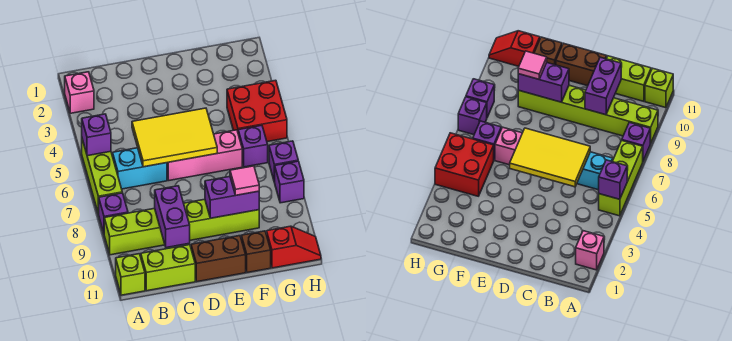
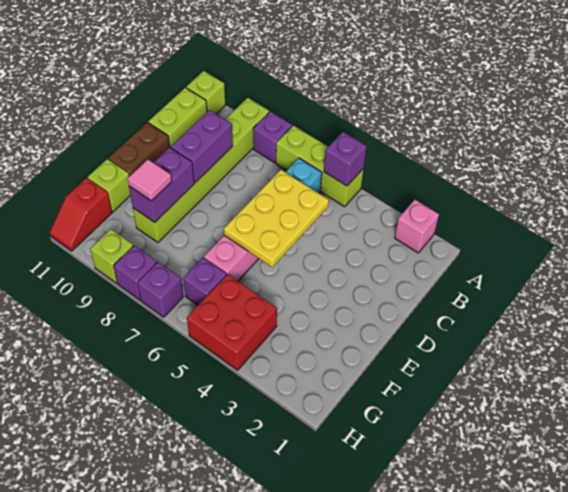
yellow 2x3 tile [132,108,217,167] -> yellow 2x3 plate [224,170,329,267]
purple 1x2 brick [155,186,190,248] -> purple 1x2 brick turned to [171,110,233,183]
brown 1x1 brick [241,231,271,273] -> lime 1x1 brick [88,159,130,212]
none -> lime 1x1 brick [90,229,133,283]

